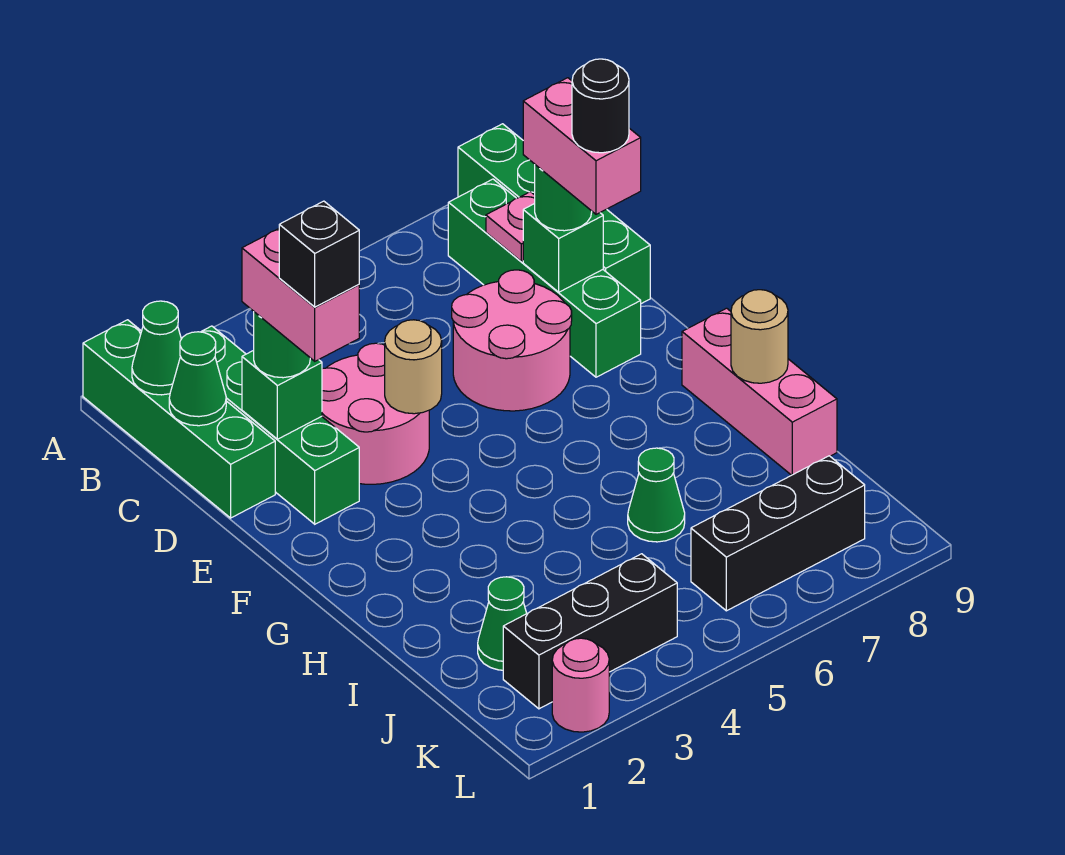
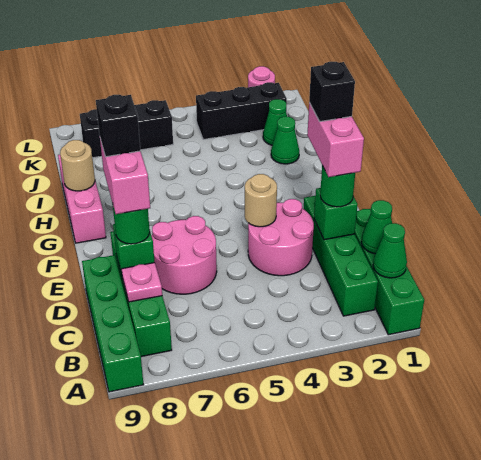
black 1x1 round brick [572,59,629,153] -> black 1x1 brick [96,95,140,157]
green 1x1 cone [628,448,685,542] -> green 1x1 cone moved to [271,117,299,164]

